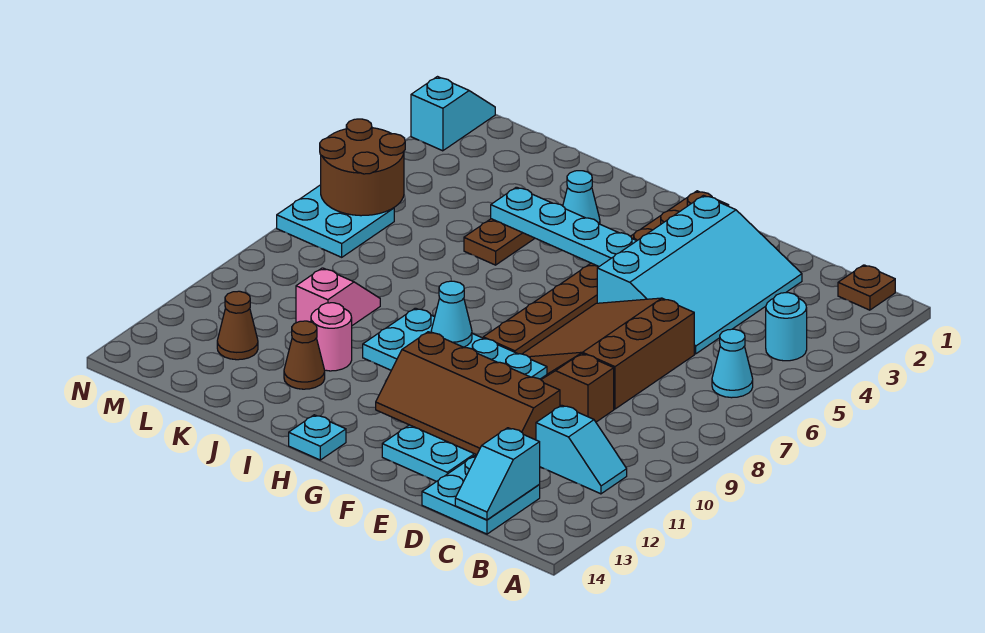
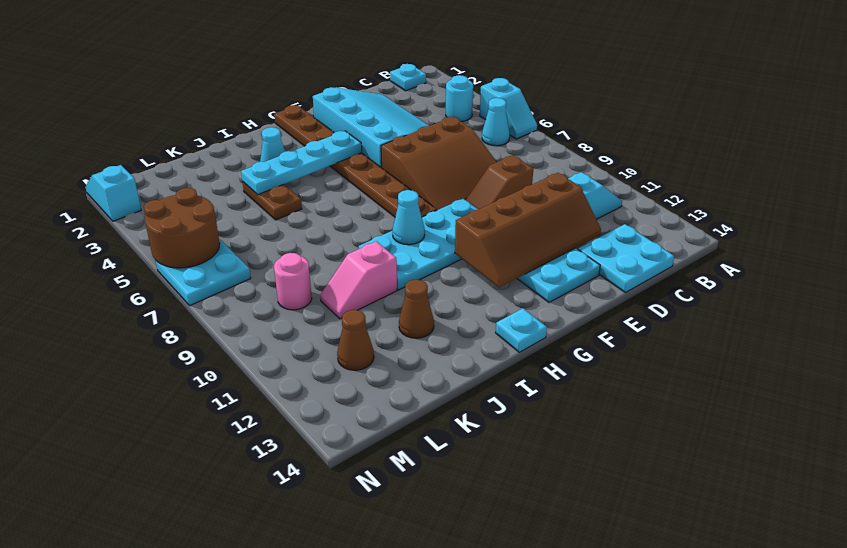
brown 1x1 plate [838,265,895,310] -> cyan 1x1 plate [390,64,426,91]
cyan 1x2 slope [455,428,540,520] -> cyan 1x2 slope moved to [480,78,537,139]
brown 3x3 slope [523,298,694,409] -> brown 3x3 slope turned to [381,117,497,210]
pink 1x1 round brick [311,303,352,371] -> pink 1x1 round brick moved to [274,253,312,310]
pink 1x2 slope [296,268,380,325] -> pink 1x2 slope turned to [320,241,397,319]

